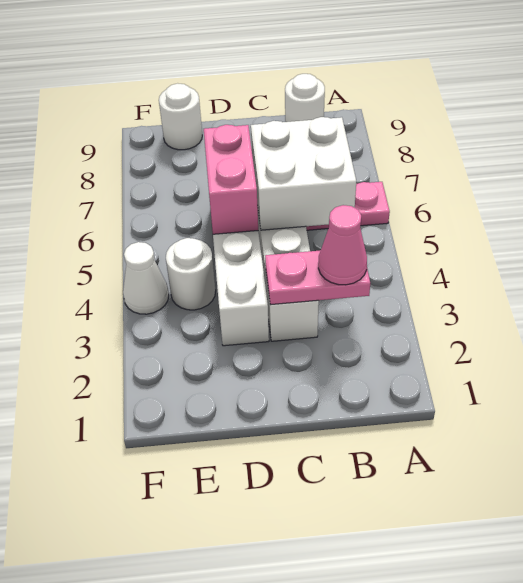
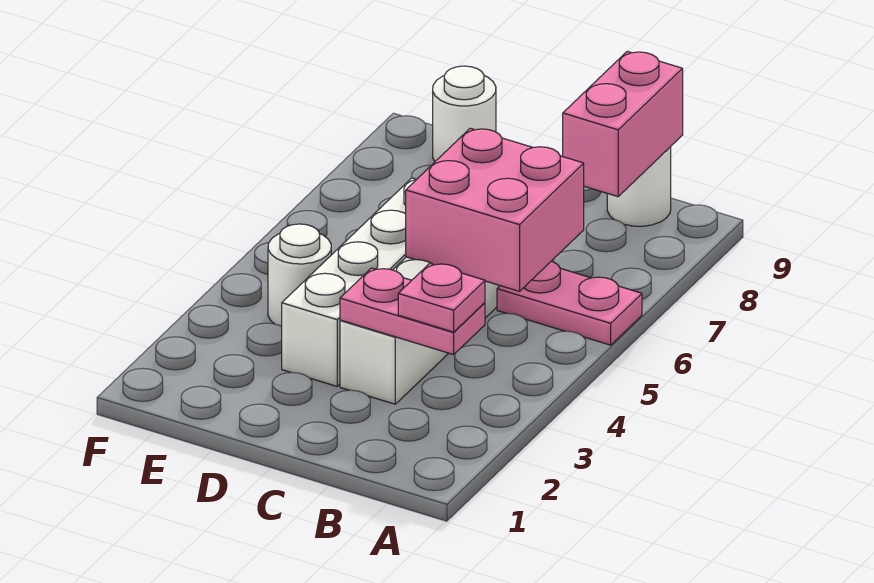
pink 1x1 cone [318,205,367,285] -> pink 1x1 plate [398,263,485,332]
white 2x2 brick [251,117,356,230] -> pink 2x2 brick [406,128,584,291]
pink 1x2 brick [204,125,258,234] -> pink 1x2 brick moved to [563,51,683,197]
white 1x1 cone [123,242,169,314] -> none

